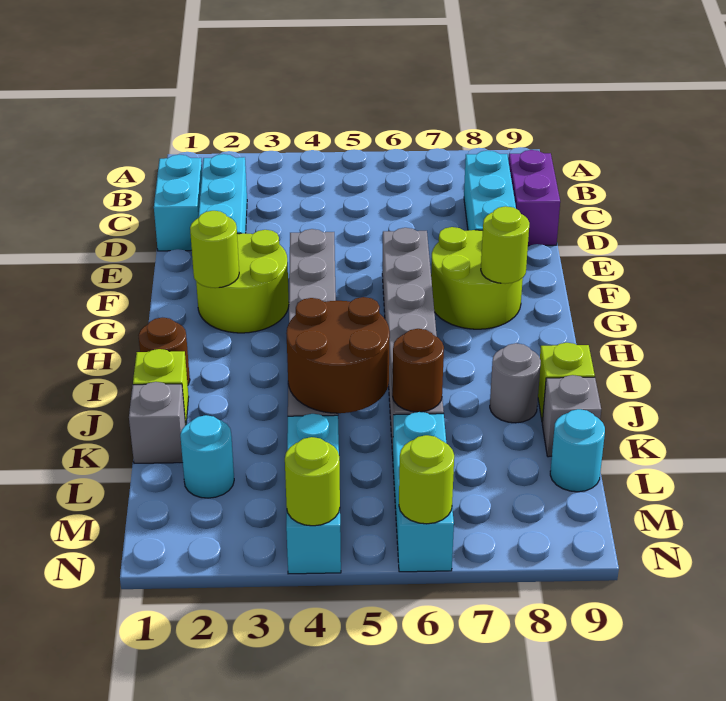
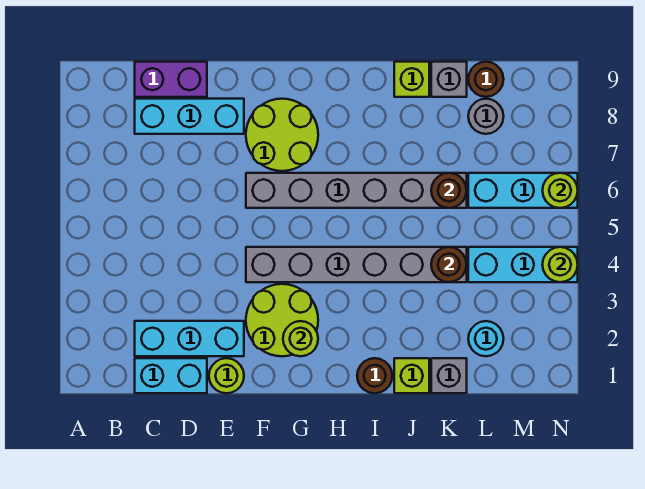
lime 1x1 round brick [481,206,529,284] -> lime 1x1 round brick moved to [209,358,244,393]
brown 2x2 round brick [286,297,390,413] -> brown 1x1 round brick [431,247,467,282]
grey 1x1 round brick [490,343,541,423] -> grey 1x1 round brick moved to [468,99,504,134]
cyan 1x1 round brick [550,409,605,492] -> brown 1x1 round brick [468,62,504,97]

